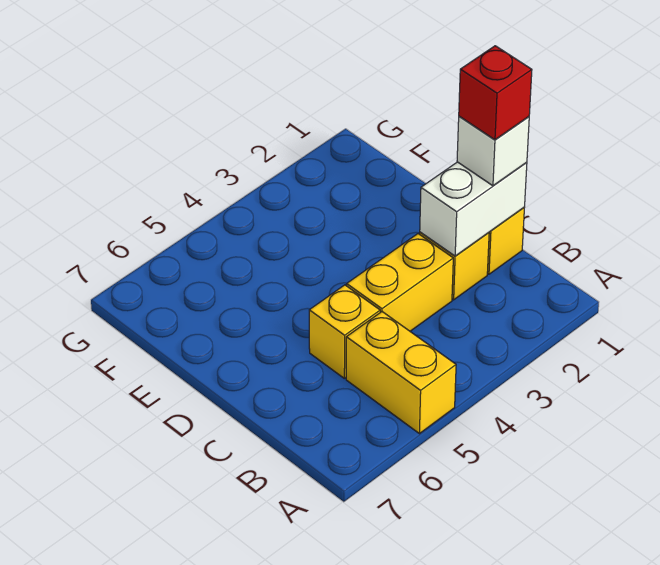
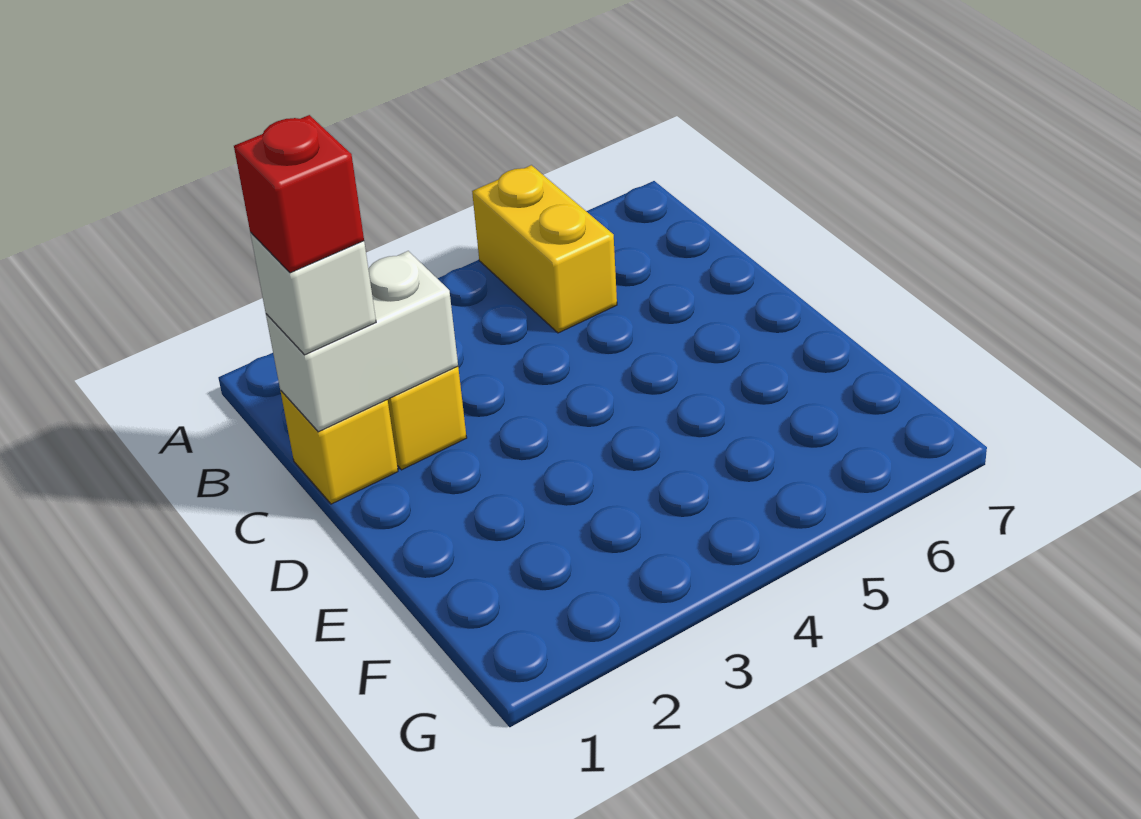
yellow 1x2 brick [347,234,453,331] -> none
yellow 1x1 brick [309,285,380,378] -> none

